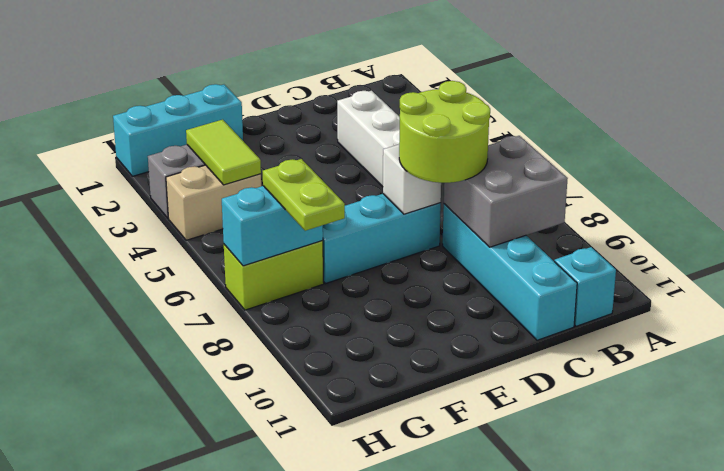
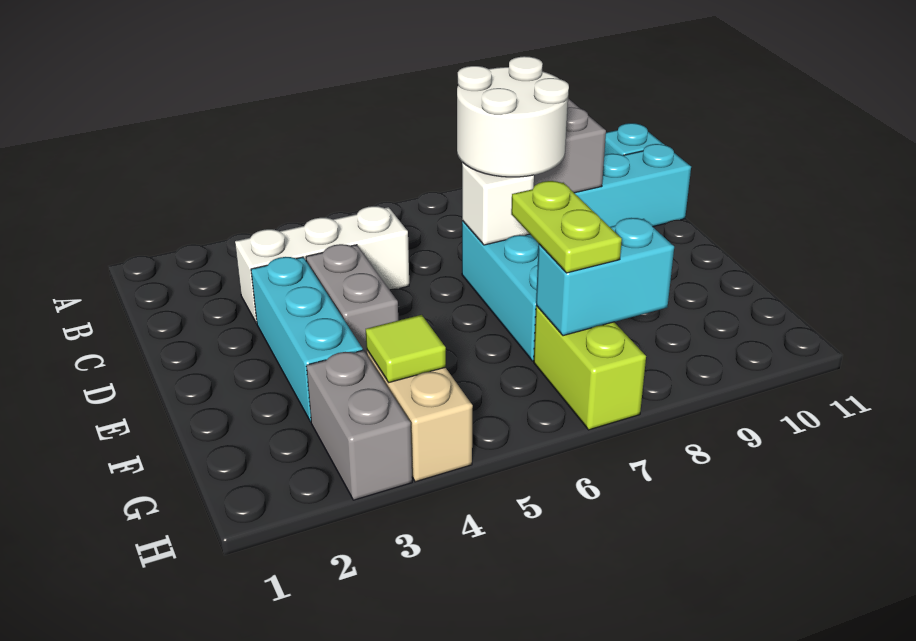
lime 2x2 round brick [399,81,490,183] -> white 2x2 round brick [457,56,569,177]
none -> grey 1x2 brick [306,244,398,354]
cyan 1x3 brick [113,84,243,176] -> cyan 1x3 brick moved to [251,257,363,422]
lime 1x2 tile [186,120,261,185] -> lime 1x1 tile [366,315,446,382]
cyan 1x2 brick [222,186,323,266] -> cyan 1x2 brick turned to [536,218,674,336]
lime 1x2 plate [263,159,345,231] -> lime 1x2 plate turned to [511,181,622,273]

